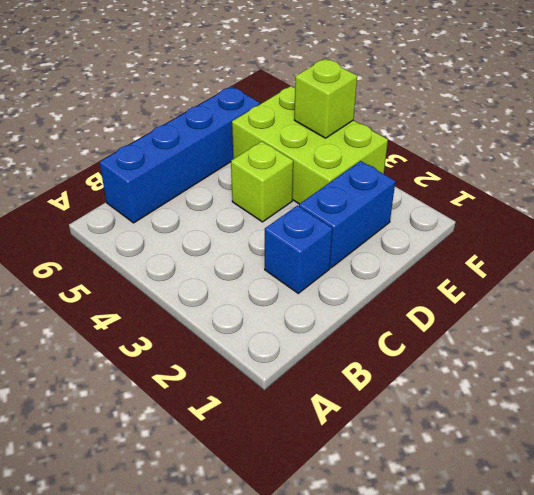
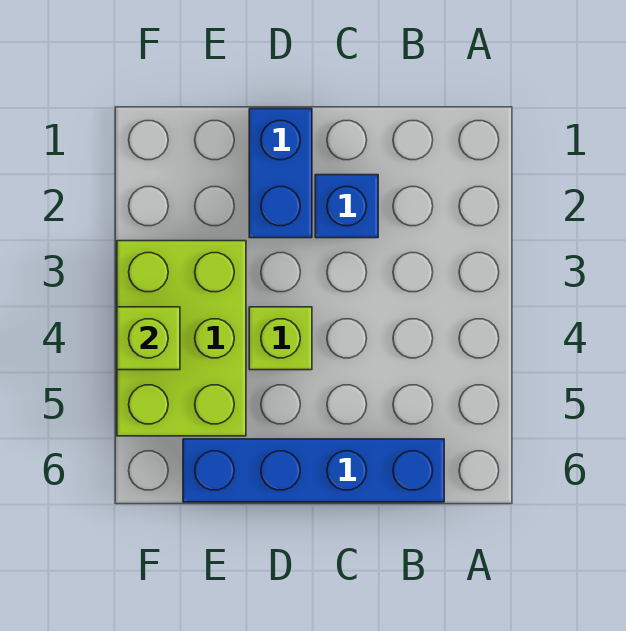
blue 1x2 brick [299,161,395,268] -> blue 1x2 brick turned to [249,109,312,238]

